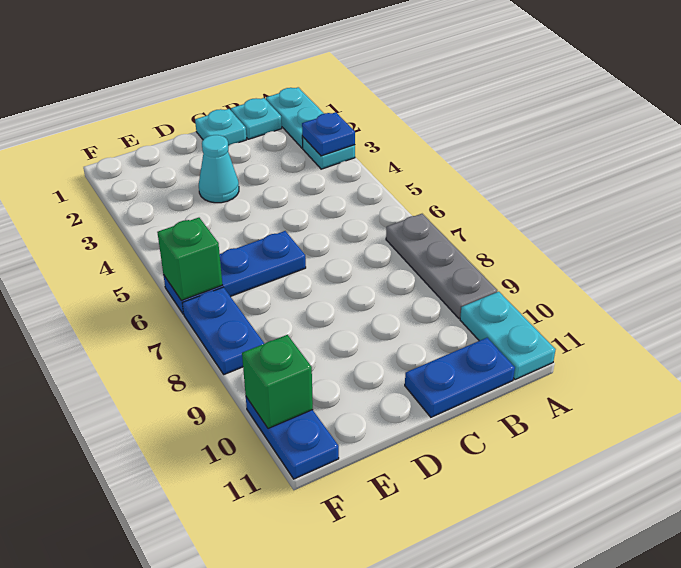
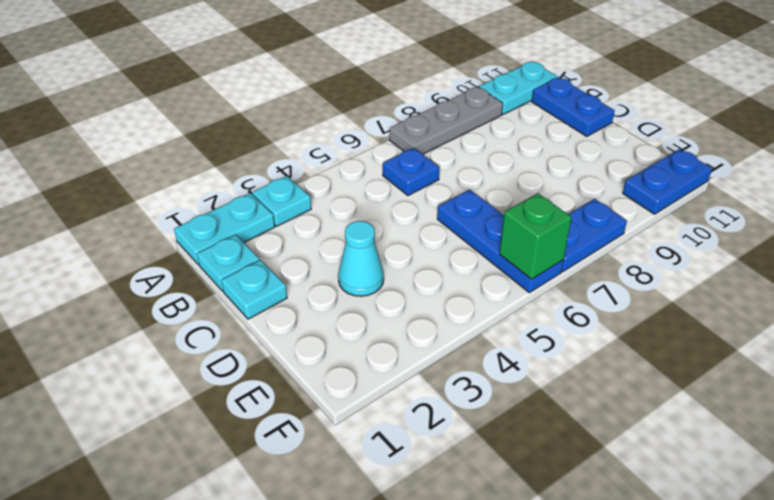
blue 1x1 plate [302,112,355,156] -> blue 1x1 plate moved to [383,148,440,196]
green 1x1 brick [242,335,313,429] -> none

